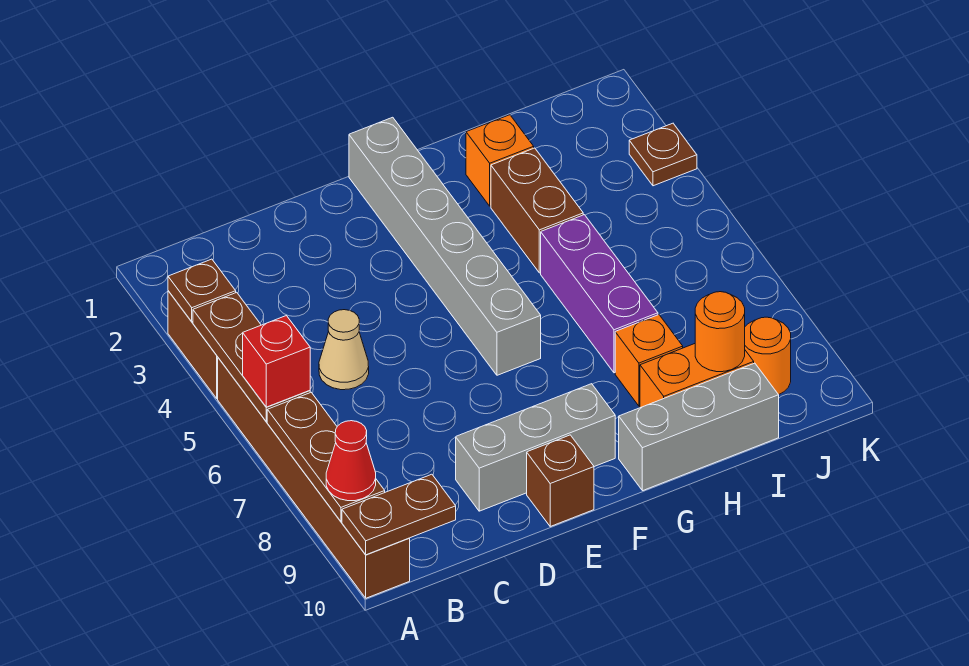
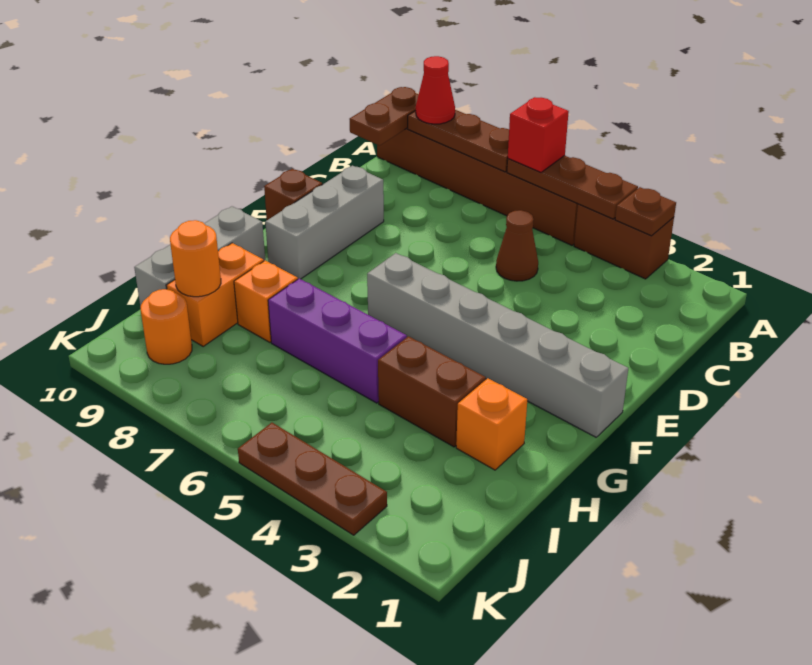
tan 1x1 cone [319,310,369,390] -> brown 1x1 cone [496,210,538,281]
brown 1x1 plate [629,123,697,186] -> brown 1x3 plate [238,423,387,535]

